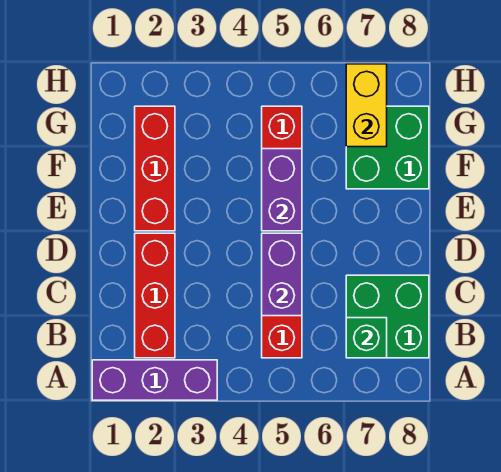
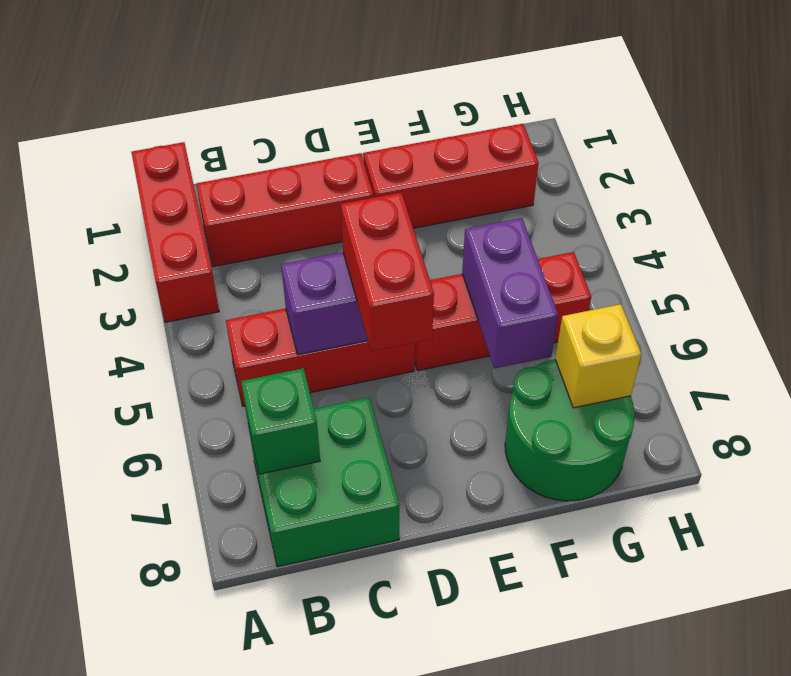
purple 1x3 brick [92,360,217,400] -> red 1x3 brick [131,142,219,322]
none -> red 1x2 brick [341,192,434,351]
purple 1x2 brick [262,149,302,231] -> purple 1x2 brick turned to [462,218,558,368]
green 2x2 brick [346,106,429,189] -> green 2x2 round brick [505,359,635,501]
yellow 1x2 brick [346,64,387,147] -> yellow 1x1 brick [555,304,641,408]

